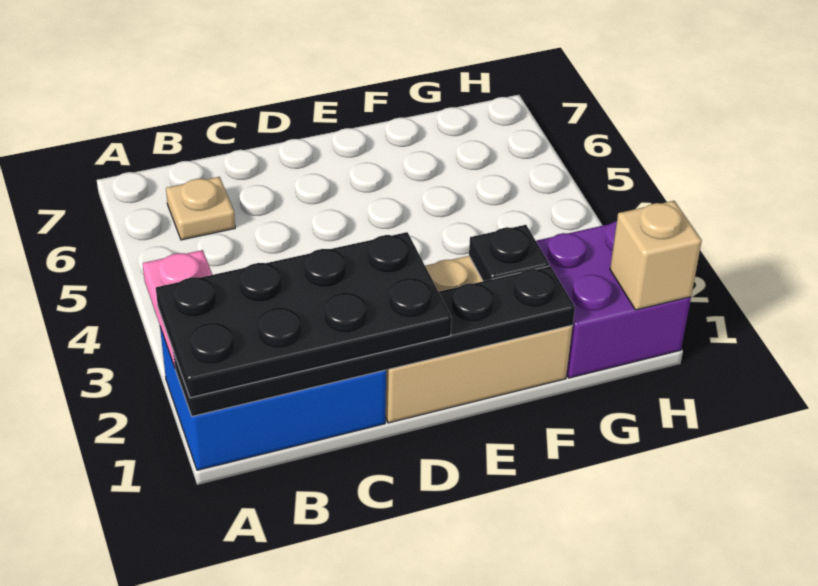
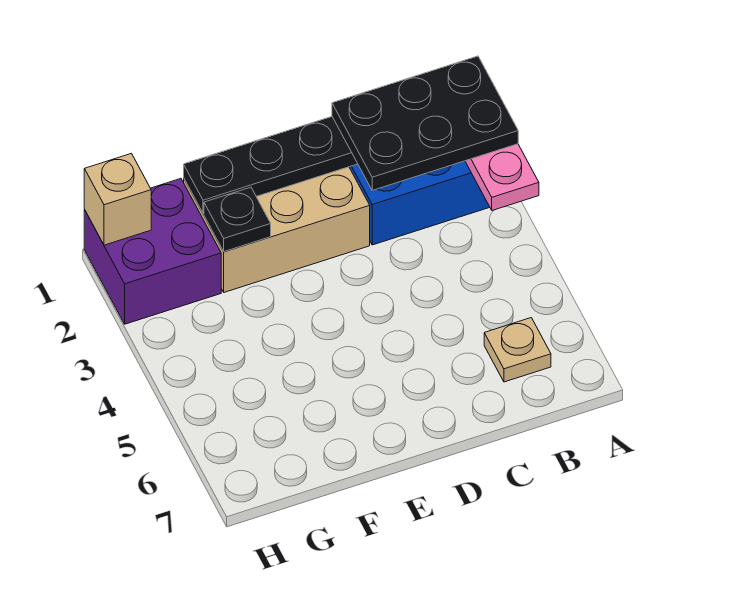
black 2x4 plate [156,232,452,398] -> black 2x3 plate [332,56,518,190]

